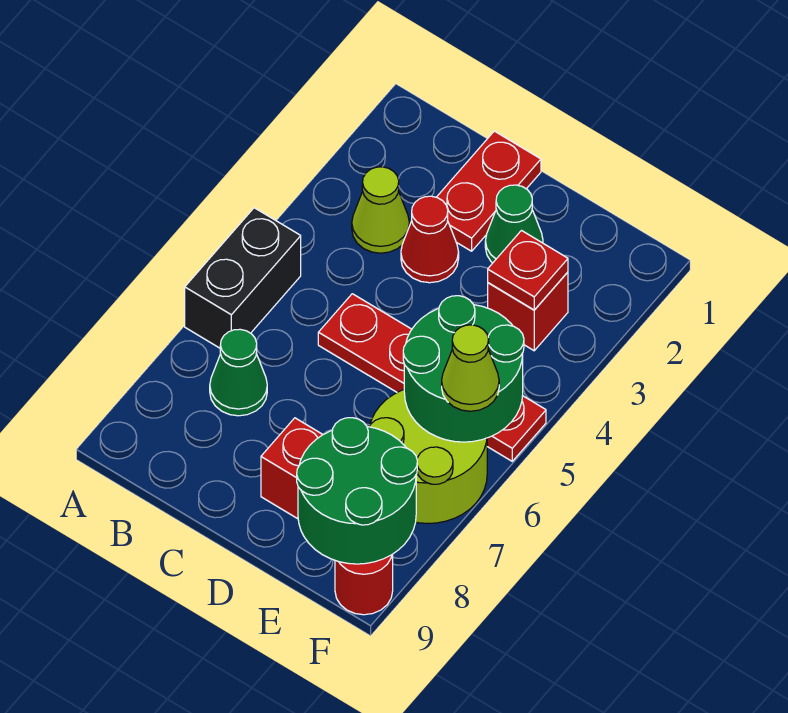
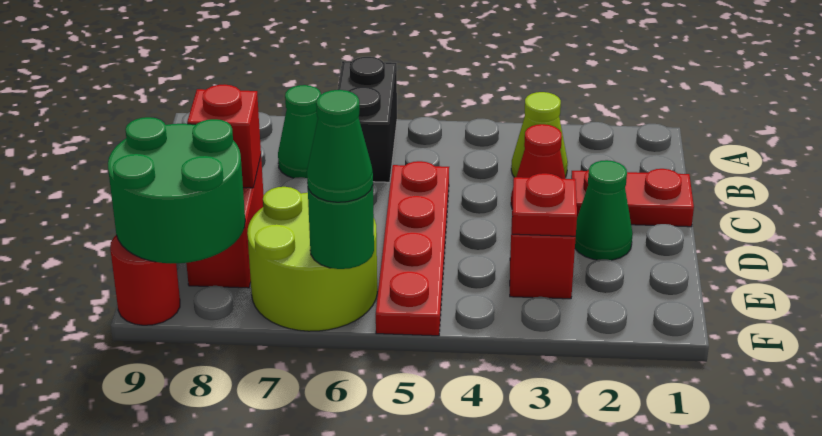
black 1x2 brick [185,208,301,348] -> black 1x2 brick turned to [337,57,397,182]
none -> red 1x1 brick [187,84,261,188]
green 2x2 round brick [403,296,524,442] -> green 1x1 round brick [308,186,374,269]
lime 1x1 cone [442,325,499,411] -> green 1x1 cone [307,90,373,202]

